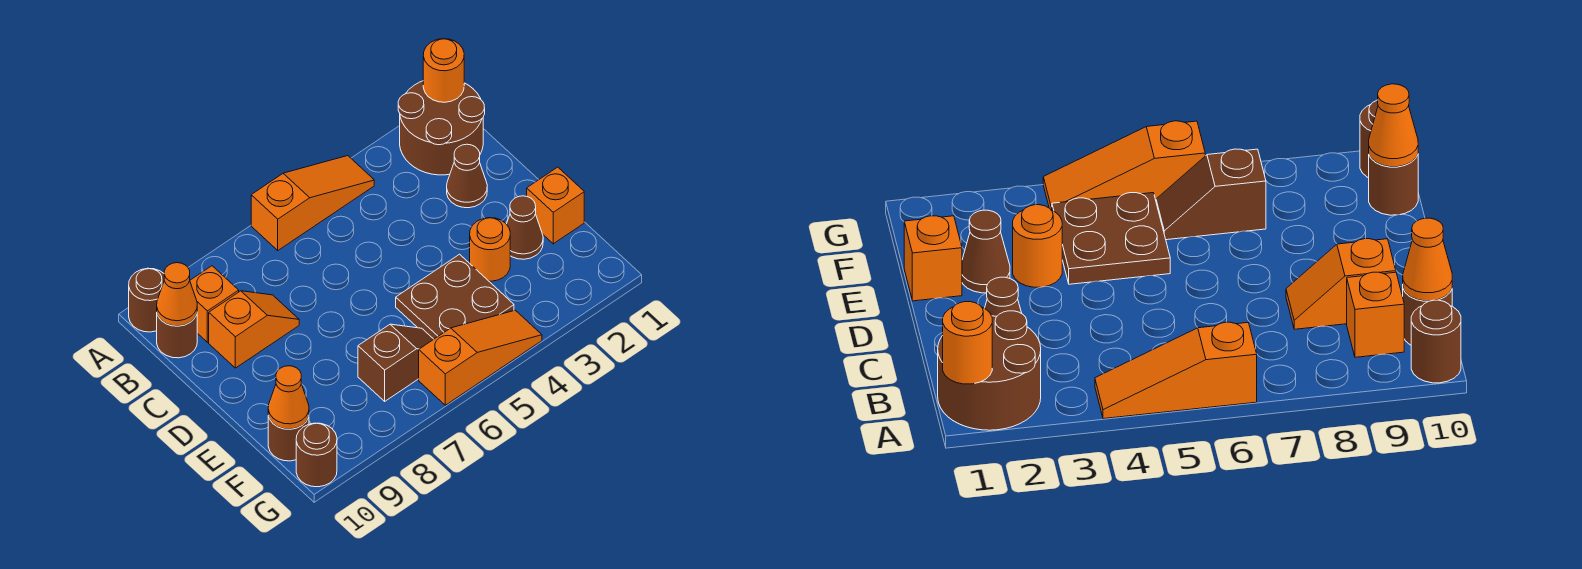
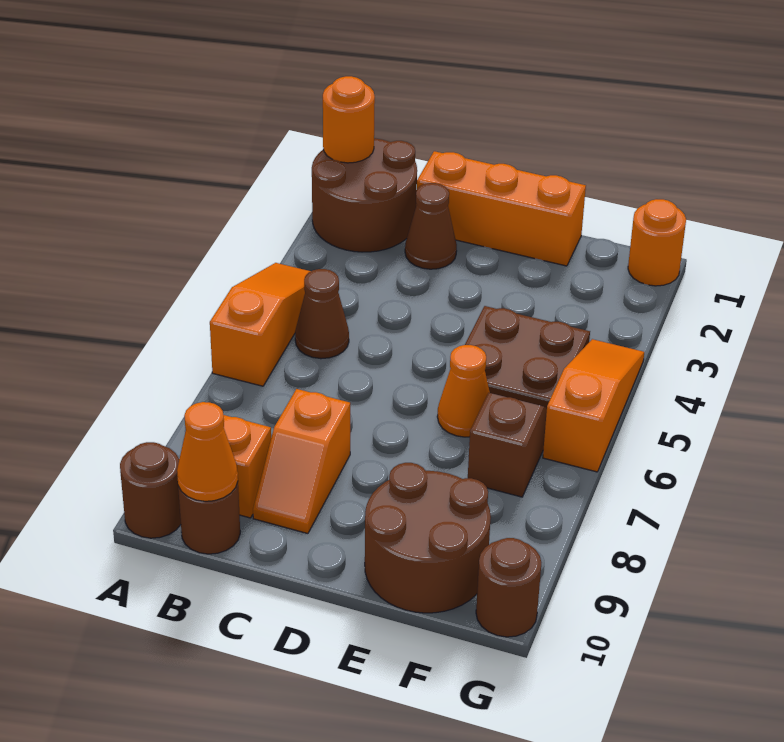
orange 1x2 slope [209,291,299,368] -> orange 1x2 slope turned to [253,389,350,534]
orange 1x1 brick [527,167,584,244] -> orange 1x3 brick [417,151,586,266]
brown 1x1 cone [507,196,543,259] -> brown 1x1 cone moved to [295,269,349,359]
orange 1x1 round brick [470,218,510,281] -> orange 1x1 round brick moved to [628,199,686,286]
brown 1x1 round brick [268,416,309,461] -> brown 2x2 round brick [365,463,491,613]
orange 1x1 cone [268,366,309,429] -> orange 1x1 cone moved to [437,345,490,437]

